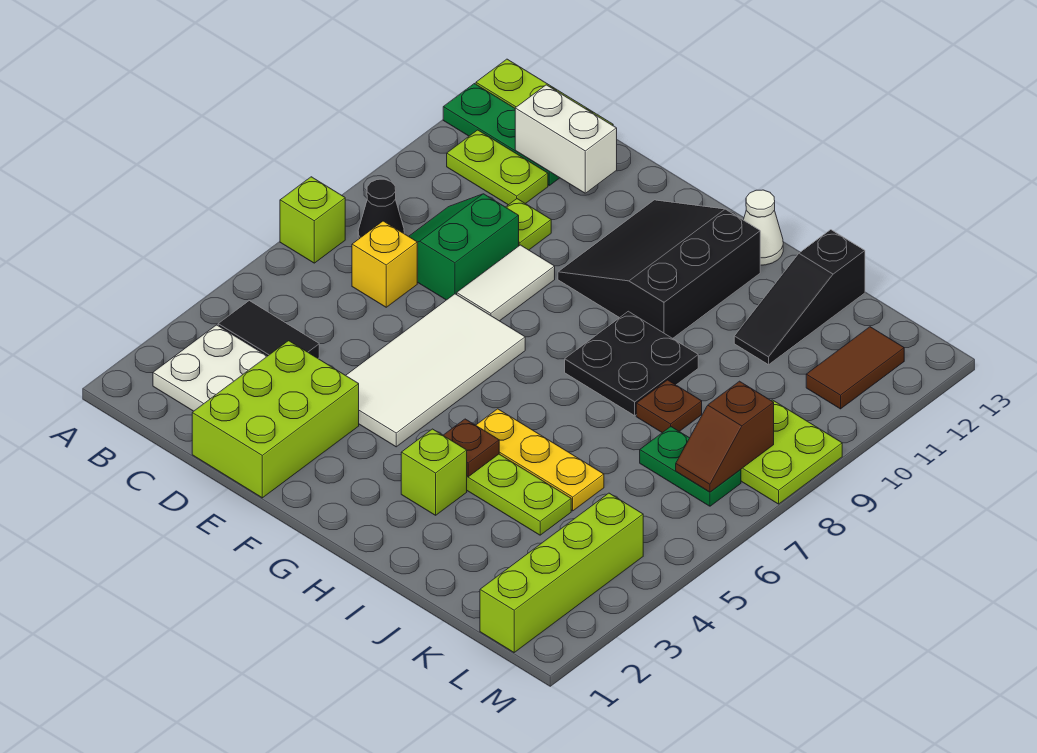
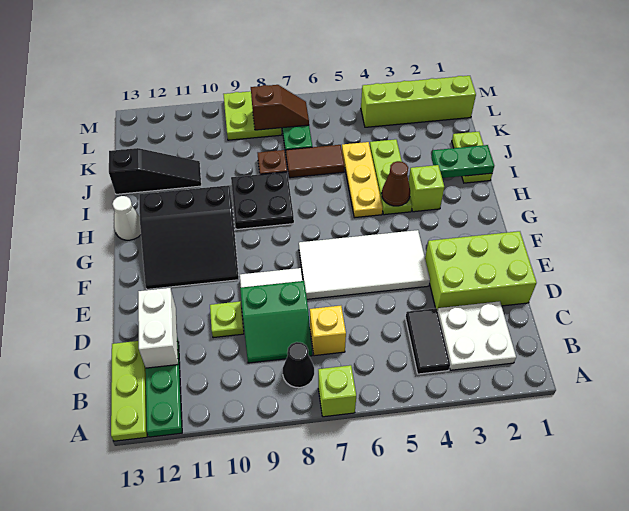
lime 1x2 plate [447,130,548,205] -> lime 1x2 plate moved to [452,132,492,183]
brown 1x1 plate [443,419,499,477] -> brown 1x1 cone [382,161,410,206]
none -> green 1x2 plate [431,145,494,178]
brown 1x2 tile [806,327,904,409] -> brown 1x2 tile moved to [286,145,345,178]

